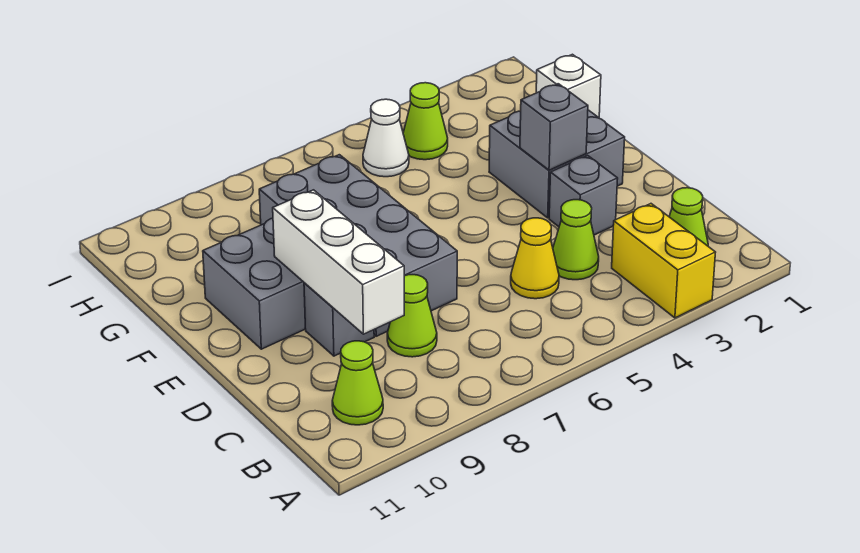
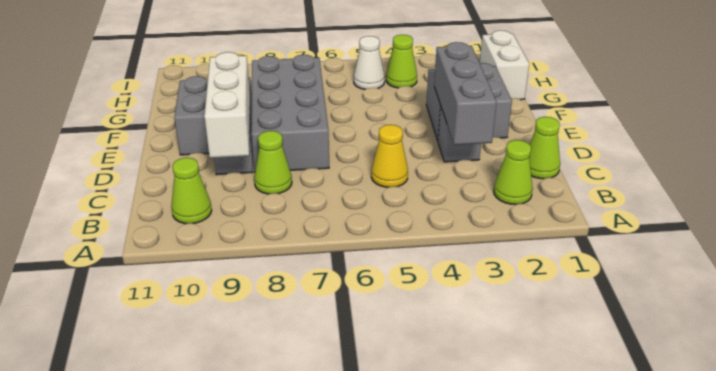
yellow 1x2 brick [612,204,716,318] -> none
lime 1x1 cone [553,200,599,280] -> lime 1x1 cone moved to [529,117,560,179]
grey 1x1 brick [520,84,588,170] -> grey 1x3 brick [434,42,497,145]
white 1x1 brick [536,54,601,118] -> white 1x2 brick [480,30,529,100]

